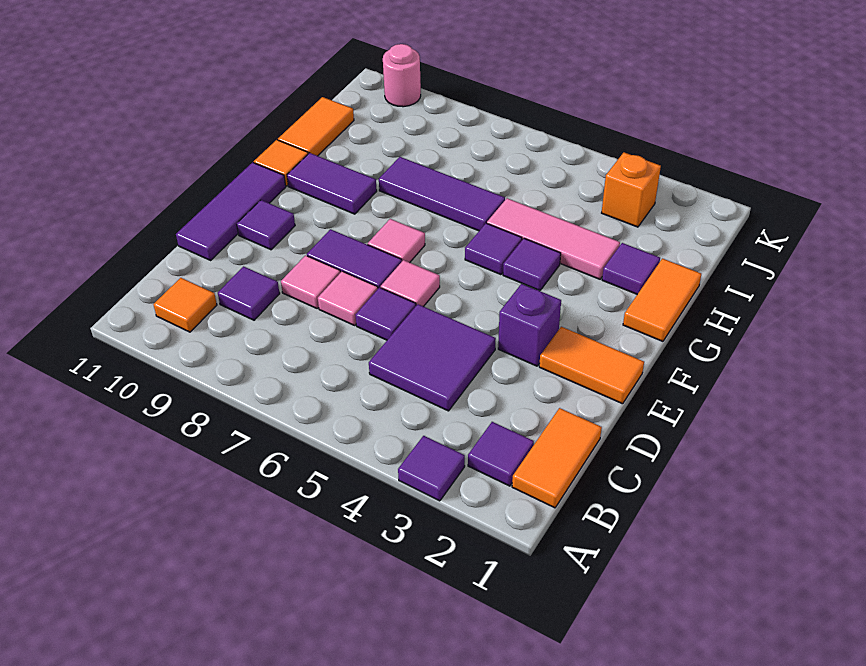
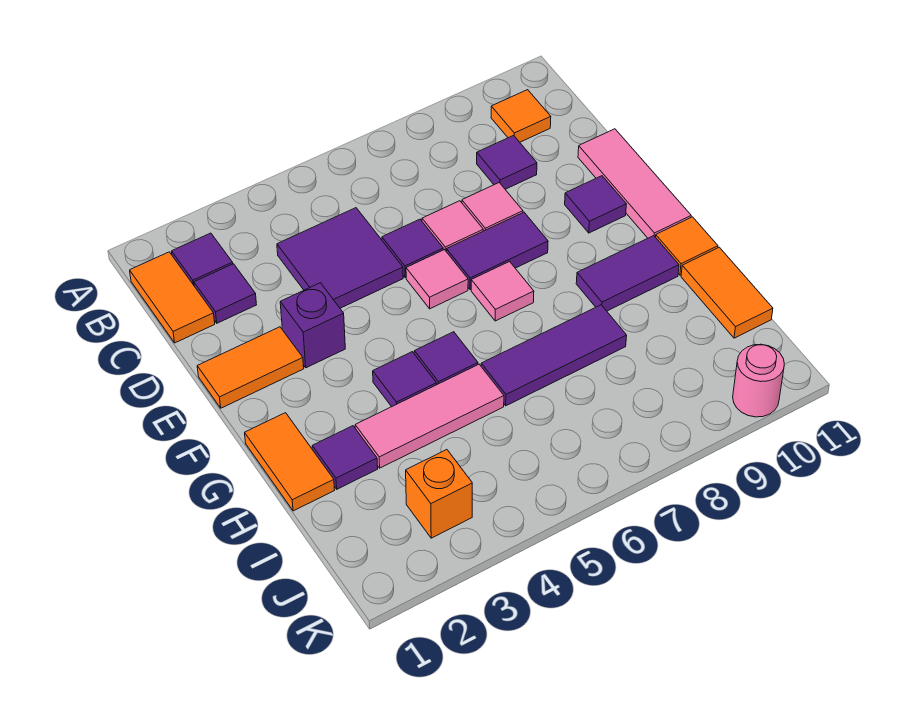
purple 1x1 tile [398,436,465,501] -> purple 1x1 tile moved to [194,264,257,323]
purple 1x3 tile [176,162,286,260] -> pink 1x3 tile [578,129,691,238]

